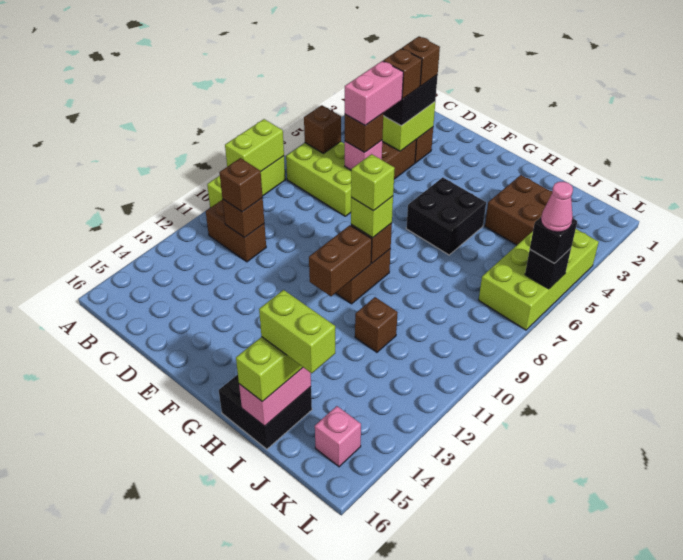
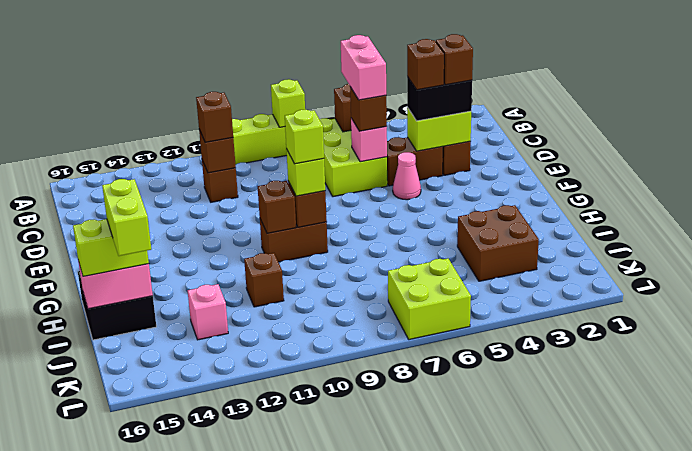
lime 1x2 brick [225,119,284,171] -> lime 1x1 brick [271,79,305,127]
brown 1x2 brick [206,200,266,262] -> brown 1x1 brick [202,160,238,202]
pink 1x2 brick [345,61,403,125] -> pink 1x2 brick turned to [341,35,386,100]
black 2x2 brick [406,177,486,255] -> none
brown 1x2 brick [309,225,372,296] -> brown 1x1 brick [258,181,296,233]
lime 2x4 brick [479,229,599,330] -> lime 2x2 brick [388,258,471,340]
pink 1x1 brick [315,406,361,467] -> pink 1x1 brick moved to [188,284,228,340]
black 1x1 brick [525,248,571,289] -> none
black 1x1 brick [530,217,577,263] -> none
pink 1x1 cone [541,182,573,232] -> pink 1x1 cone moved to [393,152,421,200]

